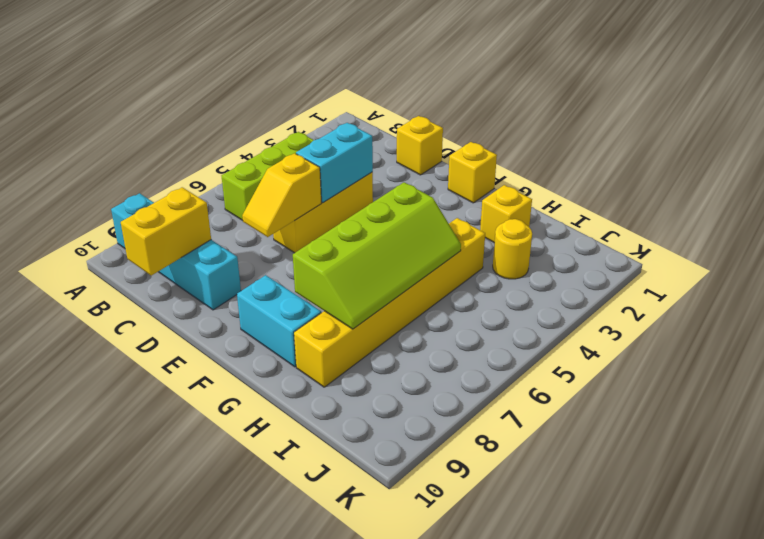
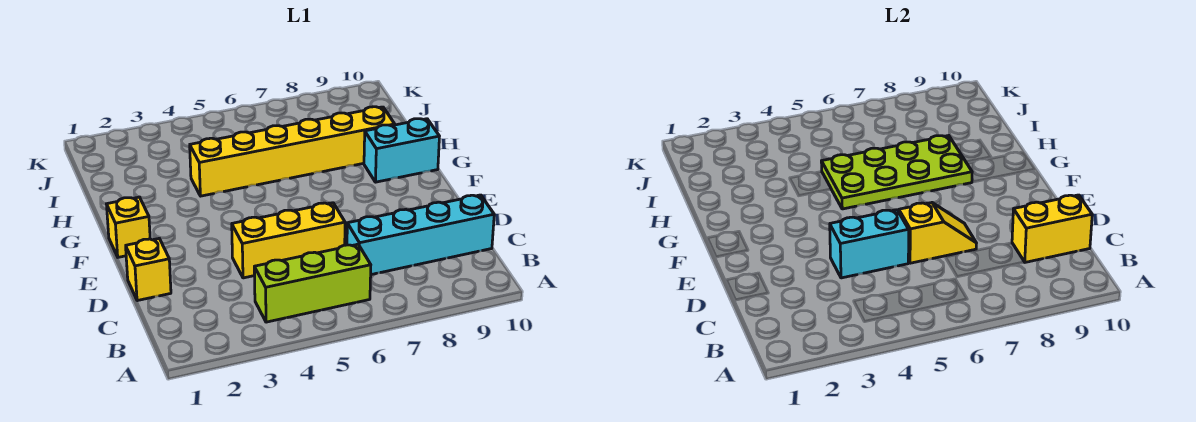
cyan 1x4 brick [111,193,241,310] -> cyan 1x4 brick turned to [347,195,494,275]
cyan 1x2 brick [237,275,321,367] -> cyan 1x2 brick turned to [364,119,439,182]
lime 2x4 slope [293,182,461,329] -> lime 2x4 plate [821,135,972,209]
yellow 1x1 brick [480,185,532,243] -> none
yellow 1x1 round brick [493,219,532,279] -> none

